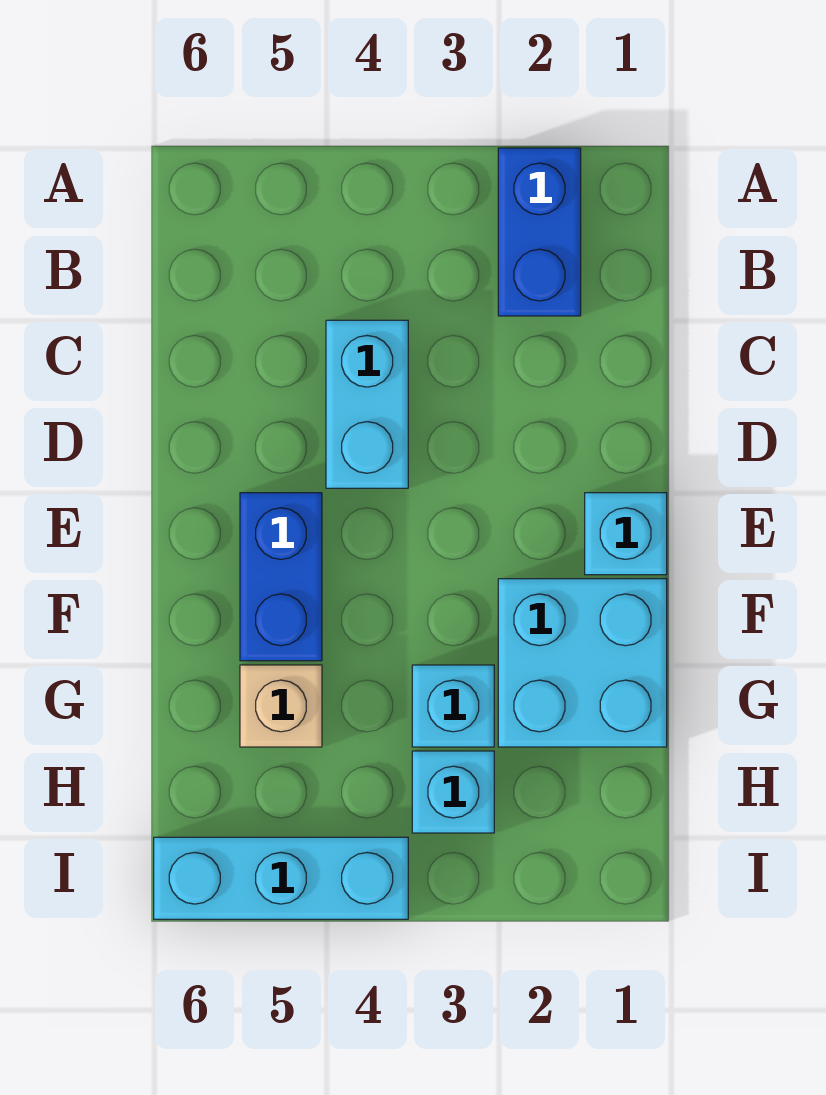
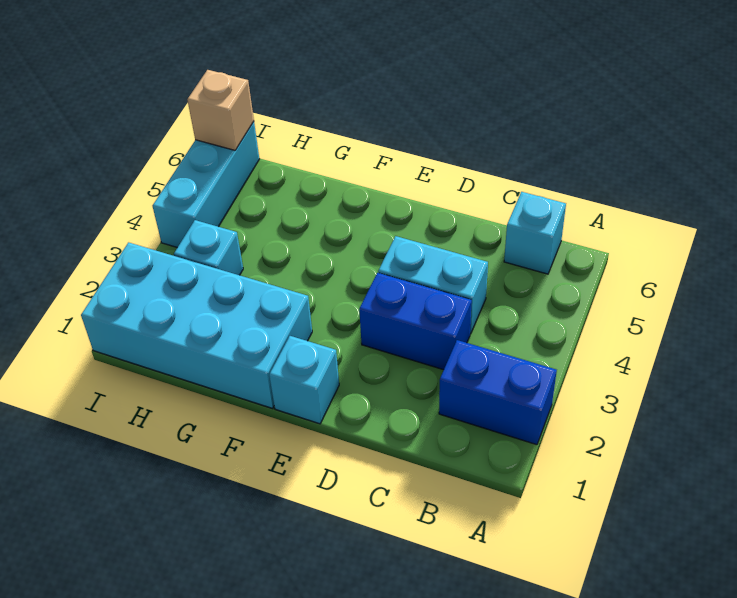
blue 1x2 brick [240,493,322,661] -> blue 1x2 brick moved to [359,273,472,370]
cyan 2x2 brick [498,579,667,747] -> cyan 2x4 brick [81,242,312,408]
cyan 1x1 brick [412,665,494,747] -> cyan 1x1 brick moved to [504,192,566,274]
tan 1x1 brick [240,665,322,747] -> tan 1x1 brick moved to [187,70,254,150]

